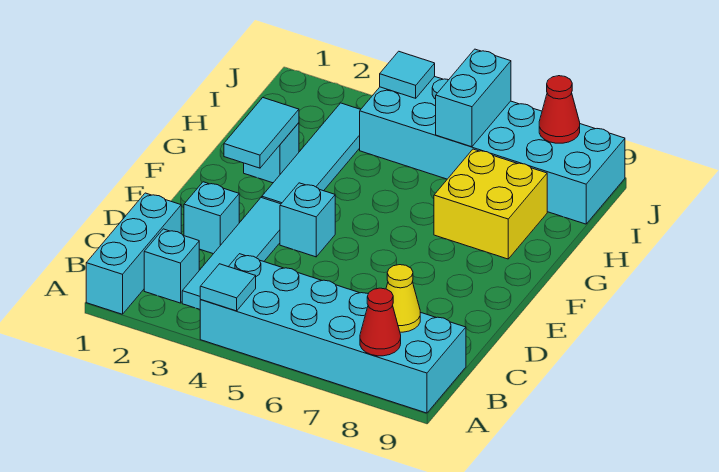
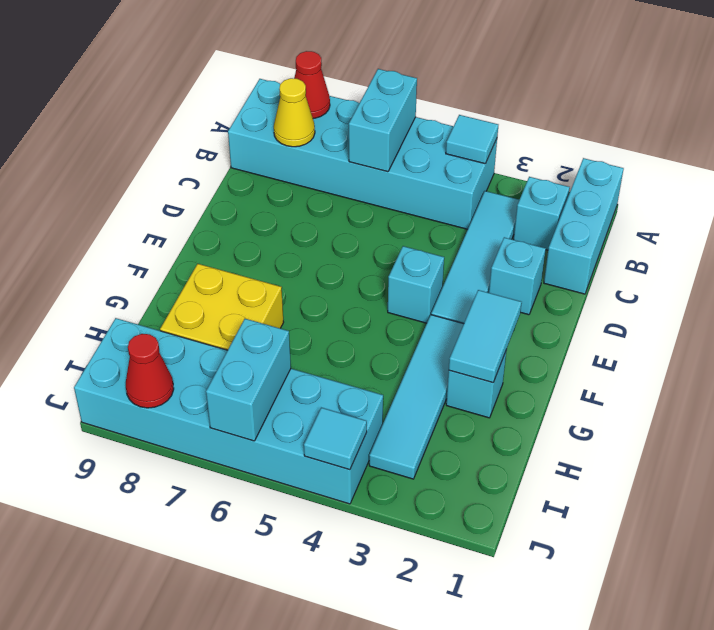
none -> cyan 1x2 brick [349,69,417,172]

